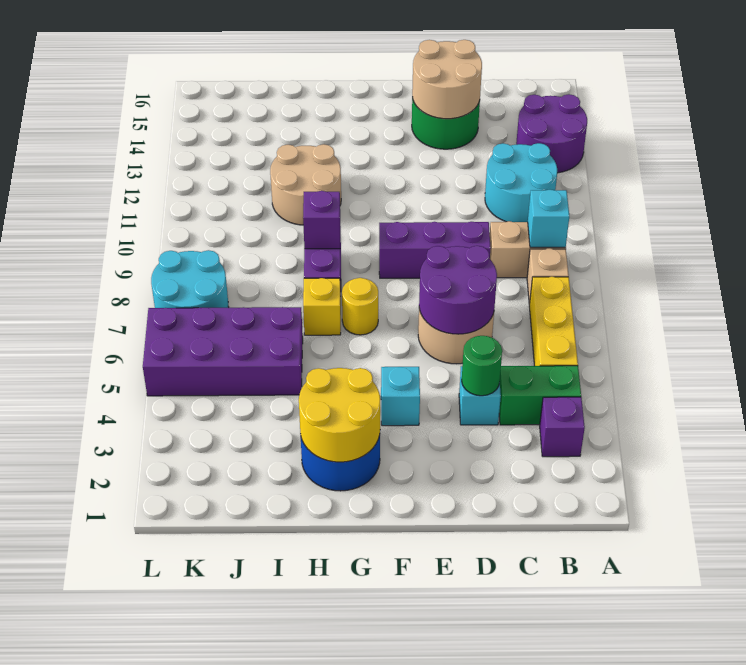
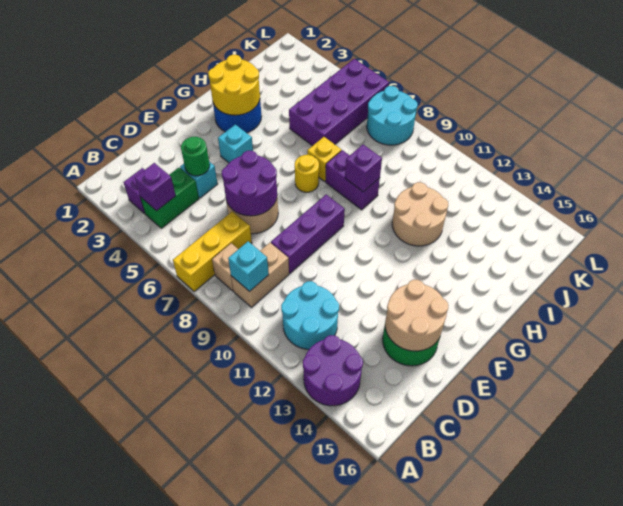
none -> purple 1x1 brick [135,163,176,211]
yellow 1x3 brick [529,277,578,366] -> yellow 1x3 brick turned to [173,211,252,292]

